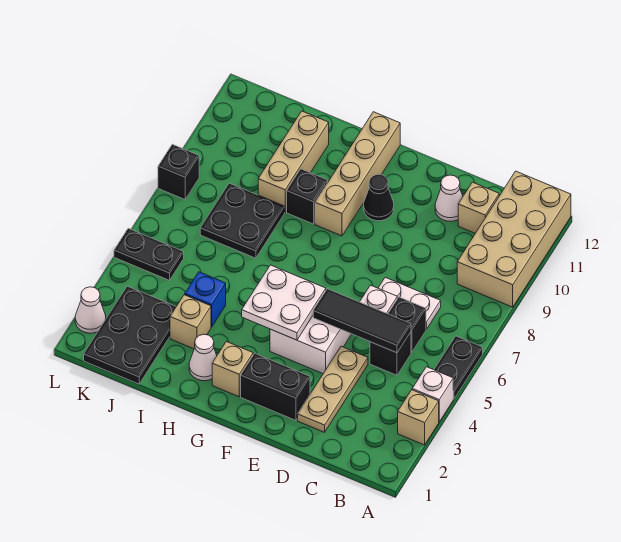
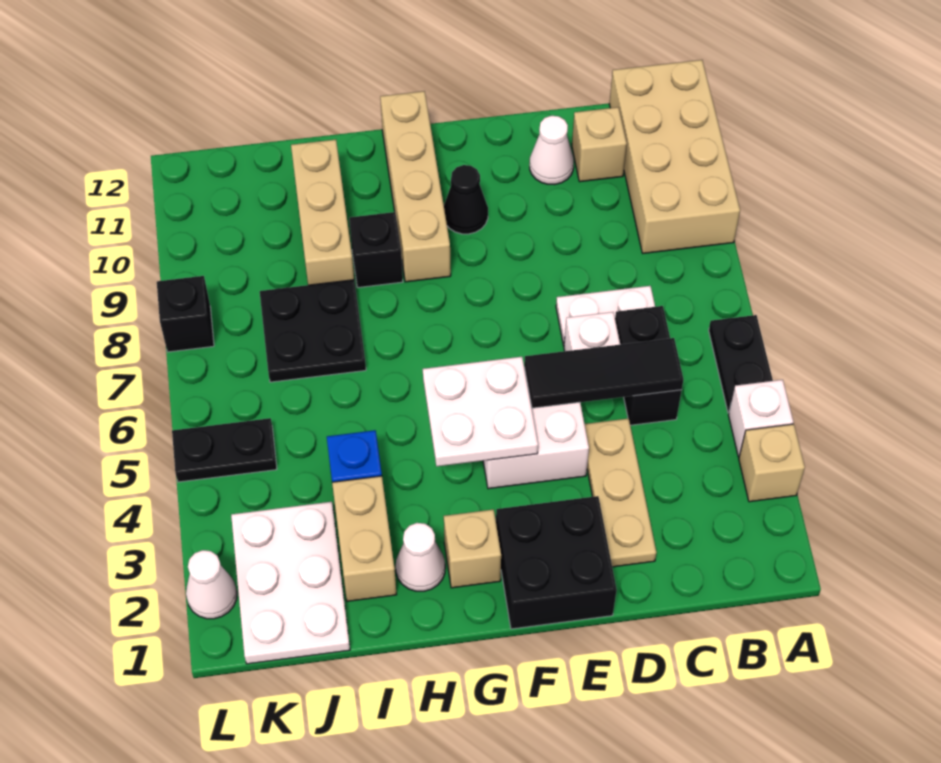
black 1x2 brick [241,354,310,420] -> black 2x2 brick [496,496,617,629]
tan 1x1 brick [170,295,211,349] -> tan 1x2 brick [332,476,397,601]
black 2x3 plate [84,286,176,384] -> white 2x3 plate [231,502,350,664]

